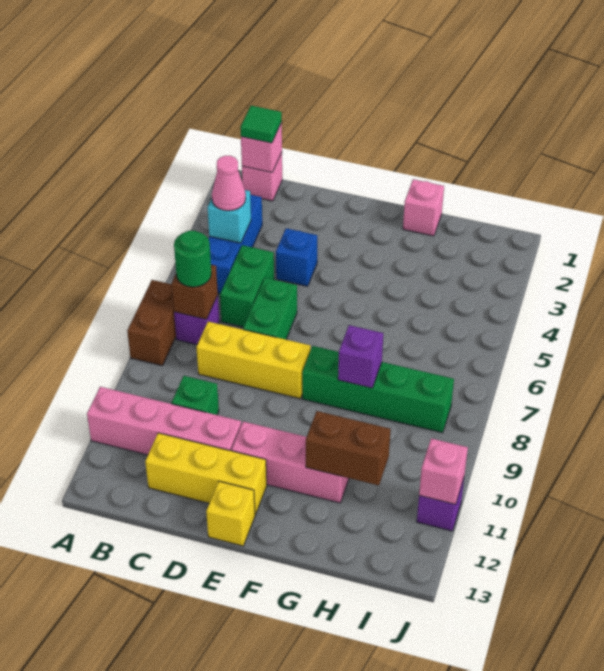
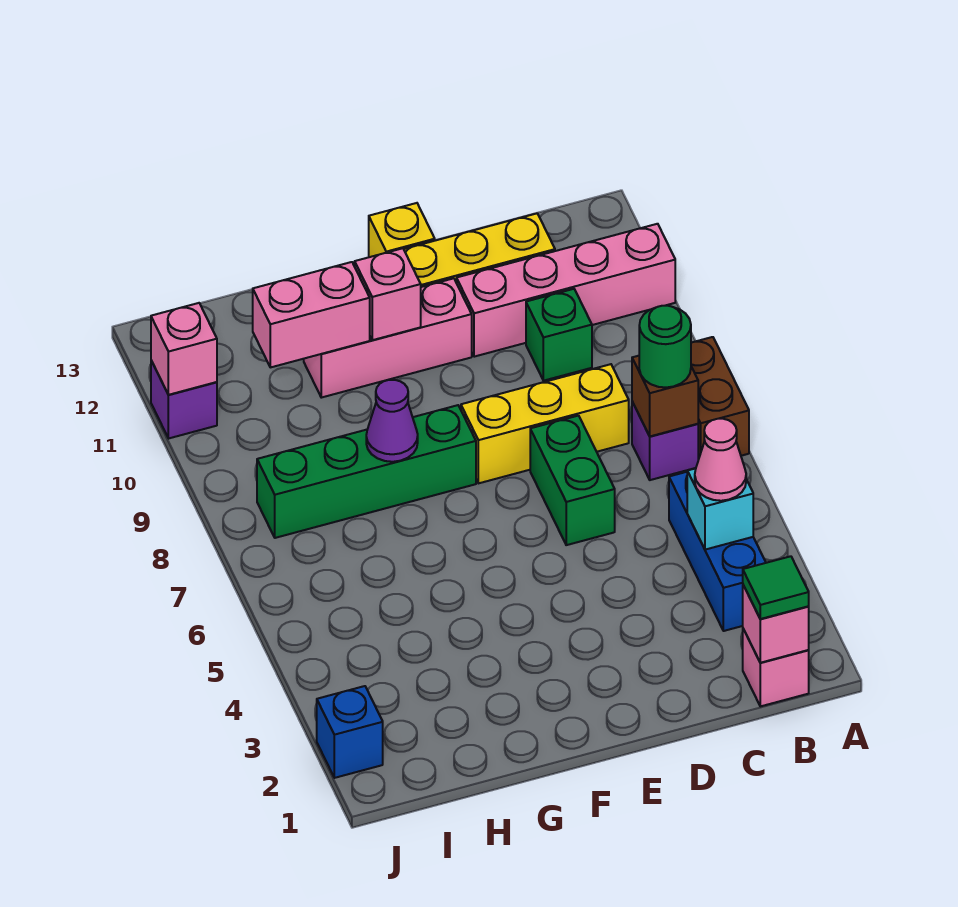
green 1x2 brick [220,245,274,327] -> none
blue 1x1 brick [276,228,317,286] -> blue 1x1 brick moved to [317,686,383,778]
pink 1x1 brick [403,179,444,236] -> pink 1x1 brick moved to [355,248,421,340]
purple 1x1 brick [338,325,383,388] -> purple 1x1 cone [366,380,418,462]
brown 1x2 brick [306,411,391,485] -> pink 1x2 brick [253,262,370,367]

